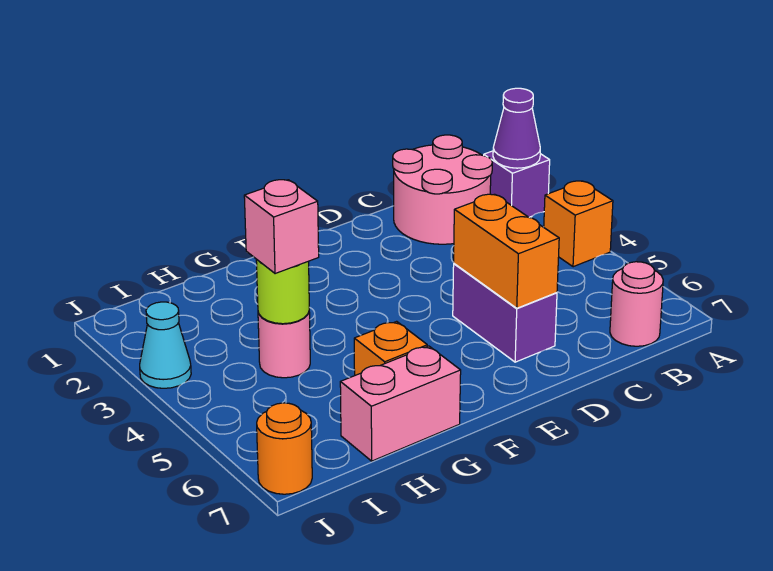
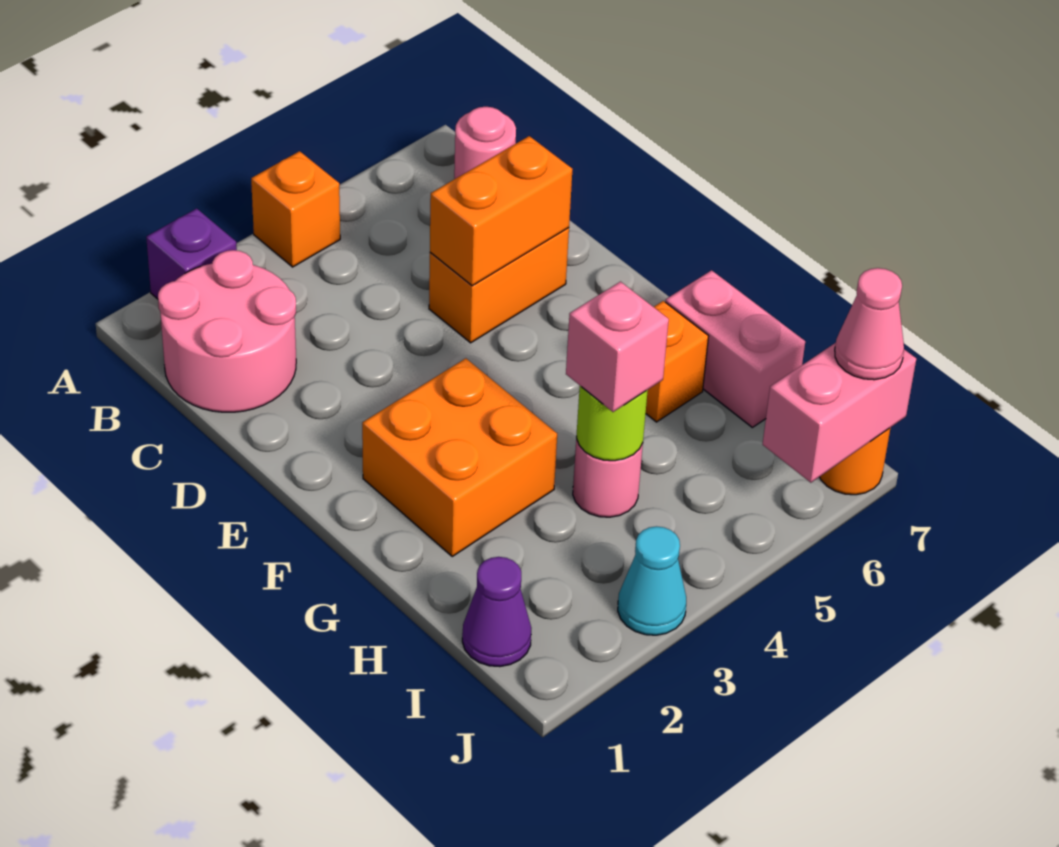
purple 1x1 cone [493,88,540,168] -> purple 1x1 cone moved to [462,557,531,667]
purple 1x2 brick [453,264,557,362] -> orange 1x2 brick [429,228,569,343]
none -> orange 2x2 brick [362,358,557,556]
none -> pink 1x2 brick [763,343,916,483]
none -> pink 1x1 cone [835,268,904,380]

